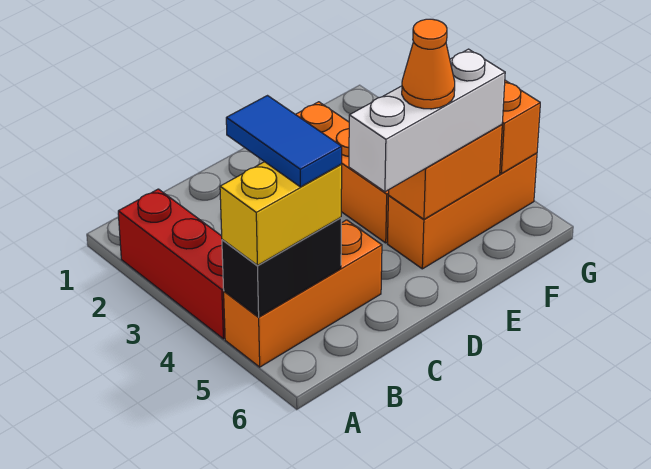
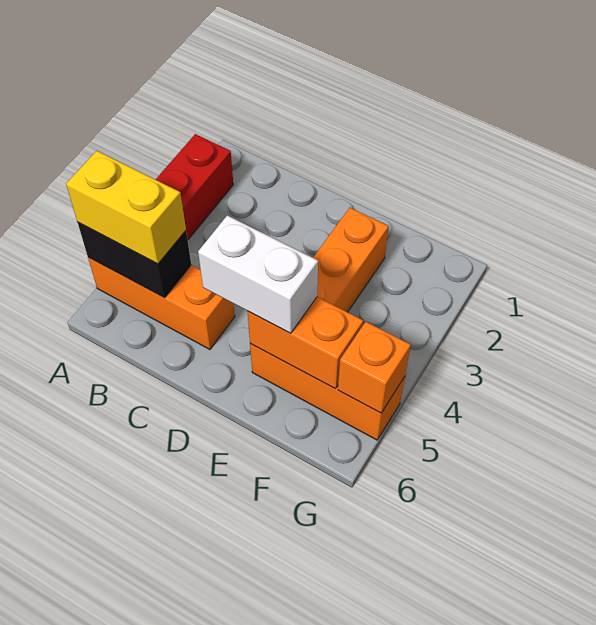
blue 1x2 tile [226,96,342,187] -> none
white 1x3 brick [349,49,505,192] -> white 1x2 brick [198,215,318,333]
orange 1x1 cone [402,19,455,109] -> none

